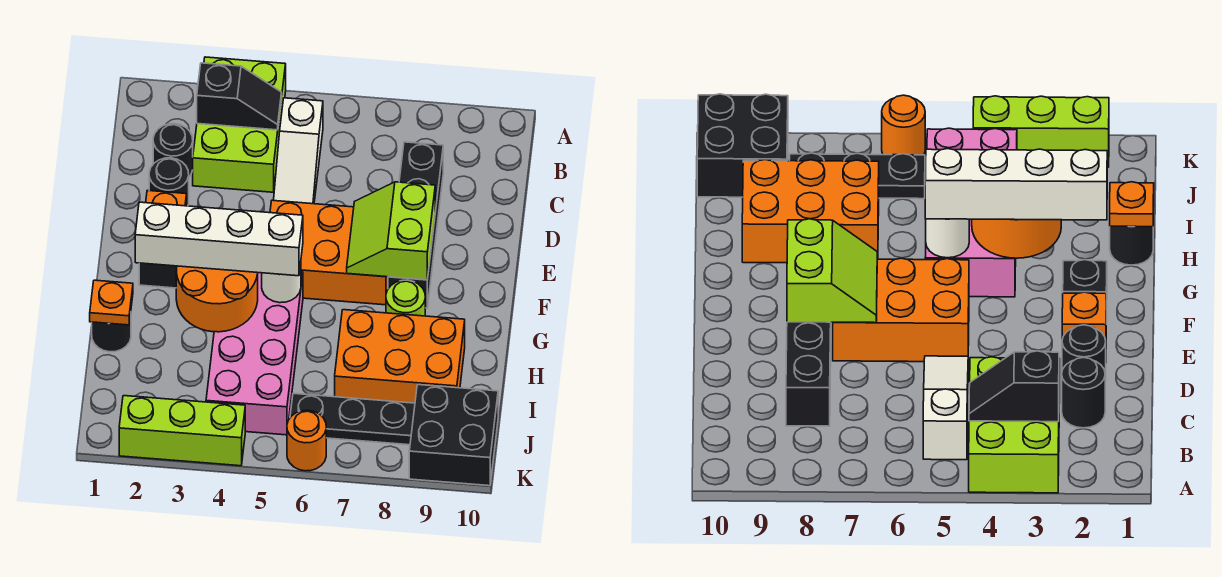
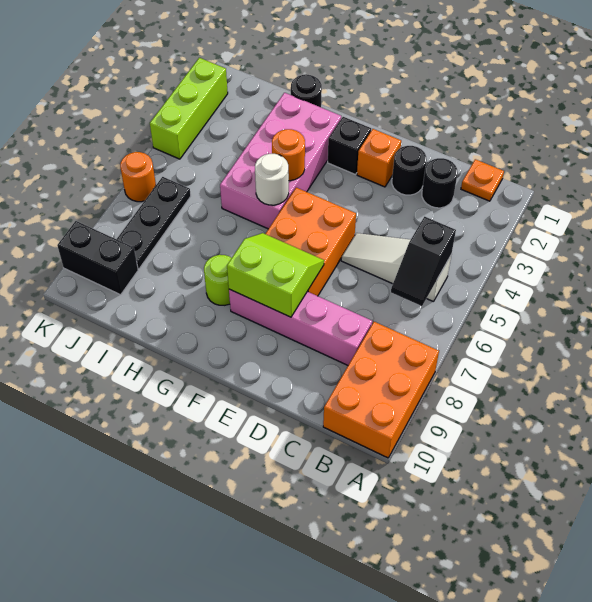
lime 2x3 brick [193,57,286,192] -> none
black 1x2 slope [197,63,282,130] -> black 1x2 slope moved to [391,217,456,306]
black 1x4 brick [388,142,443,308] -> pink 1x4 brick [229,289,372,365]
white 1x4 brick [135,202,303,276] -> none
orange 2x2 round brick [176,266,258,332] -> orange 1x1 round brick [272,129,305,181]
pink 2x4 brick [206,272,303,435] -> pink 2x4 brick turned to [220,93,341,229]
orange 1x1 plate [90,280,133,325] -> orange 1x1 plate moved to [461,159,504,201]
orange 2x3 brick [335,310,465,403] -> orange 2x3 brick moved to [323,322,439,458]
black 2x2 brick [409,385,498,486] -> black 1x2 brick [57,221,138,295]

